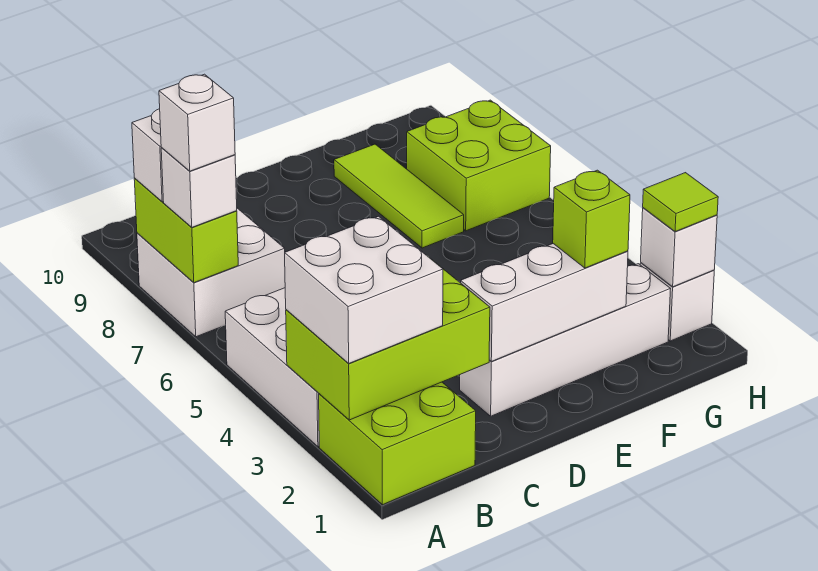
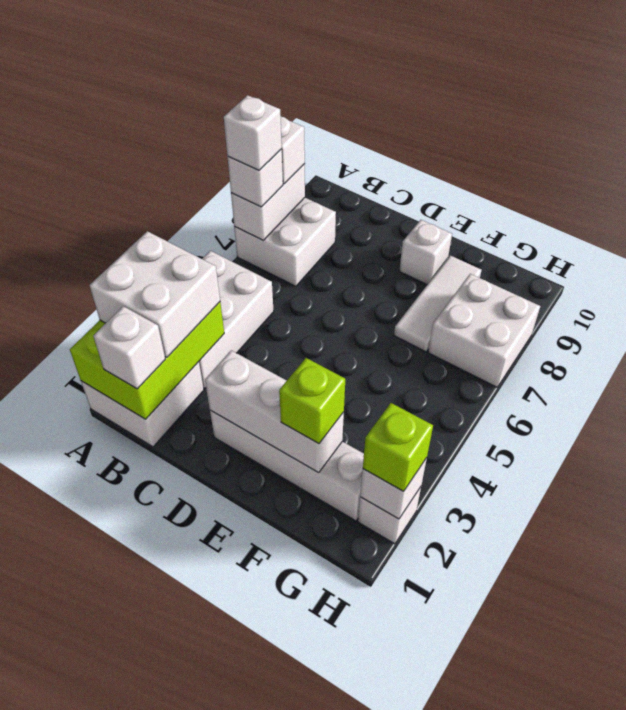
lime 2x2 brick [319,382,476,505] -> white 2x2 brick [81,362,204,447]
lime 2x3 brick [286,259,490,420] -> lime 2x3 brick turned to [70,302,224,419]
lime 1x2 brick [134,179,238,283] -> white 1x2 brick [231,164,305,241]
none -> white 1x1 brick [93,306,165,389]
none -> white 1x1 brick [399,220,452,285]
lime 1x3 tile [334,144,464,248] -> white 1x3 tile [394,255,482,352]
lime 2x2 brick [407,100,551,231] -> white 2x2 brick [428,274,540,387]
lime 1x1 tile [643,173,718,232] -> lime 1x1 brick [363,403,433,491]

